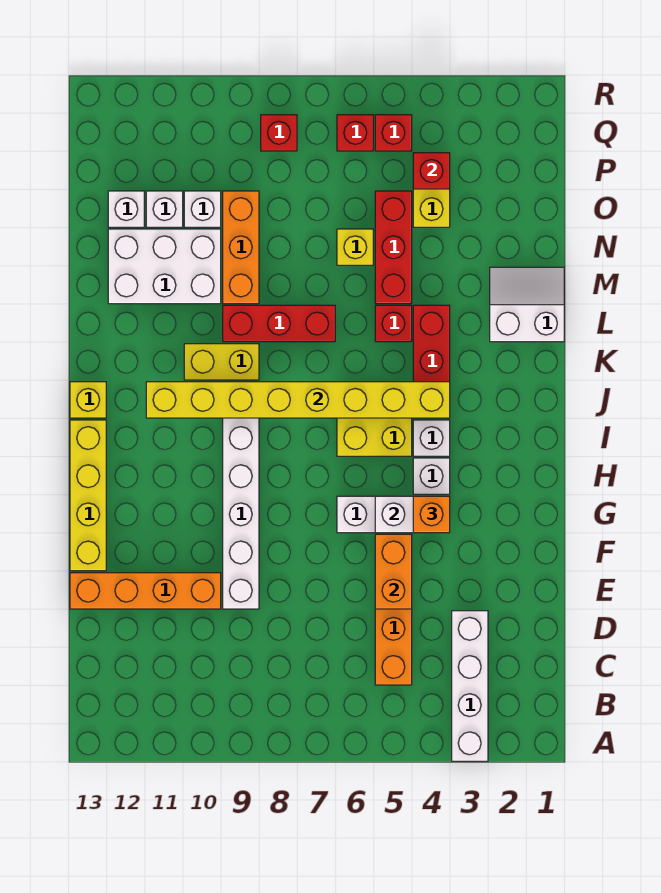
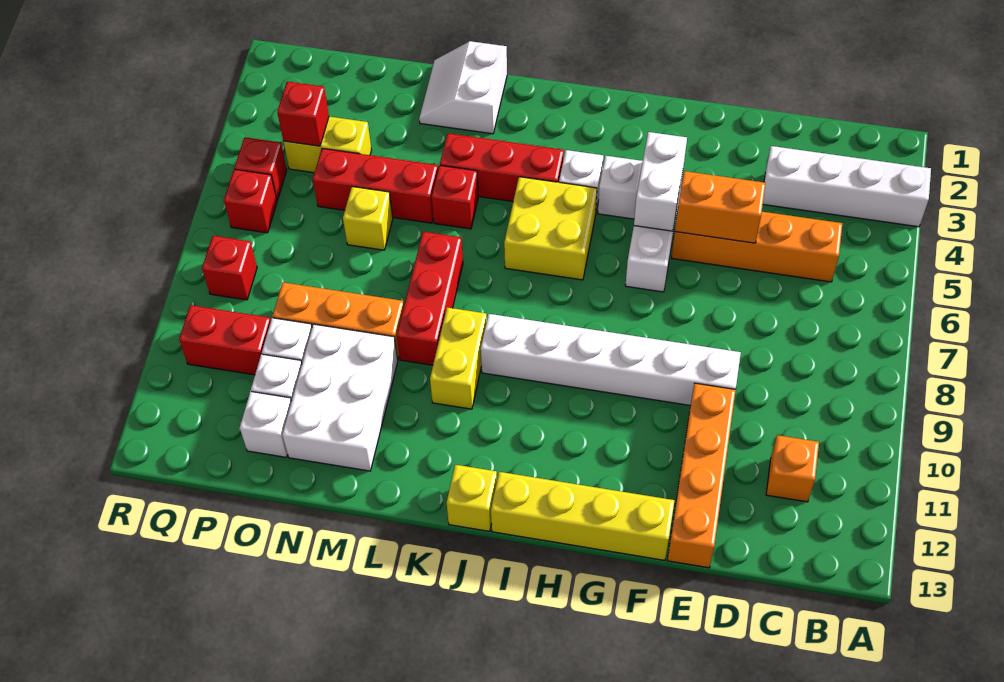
orange 1x1 brick [413,496,450,533] -> orange 1x1 brick moved to [766,435,819,502]
yellow 1x8 brick [146,382,450,418] -> none
none -> red 1x2 brick [179,305,271,375]

